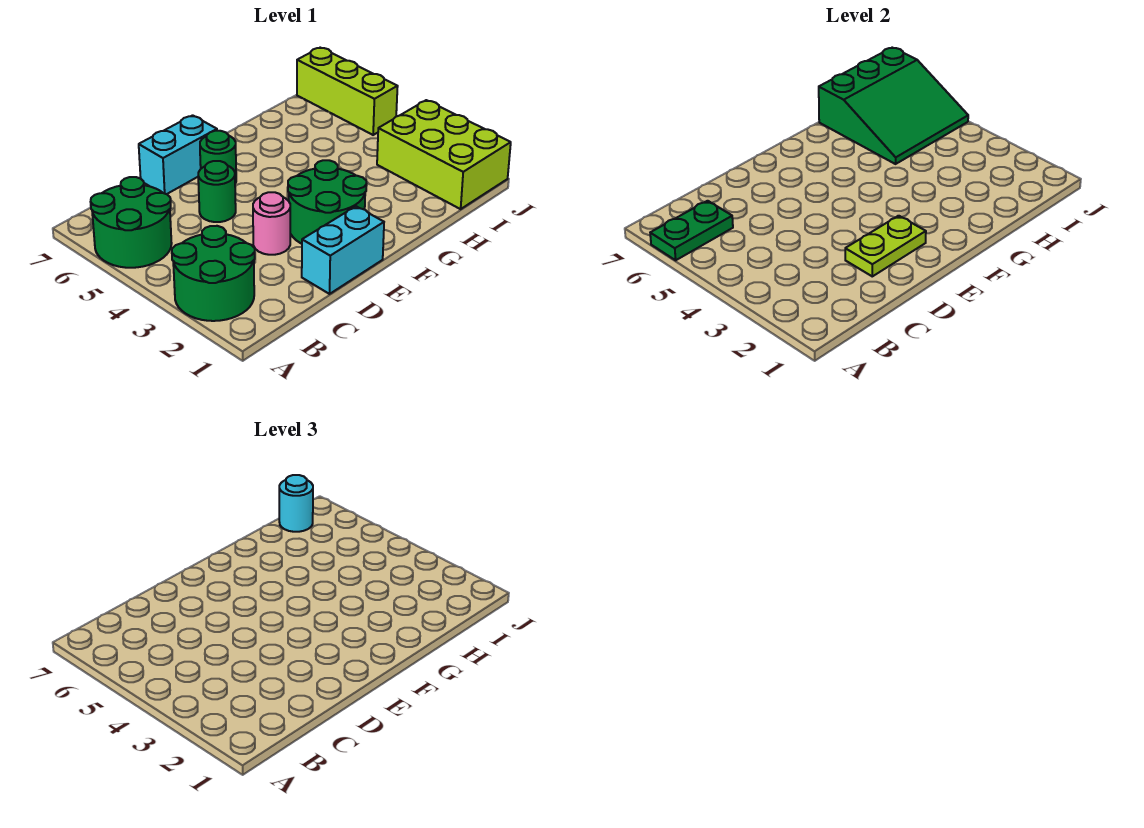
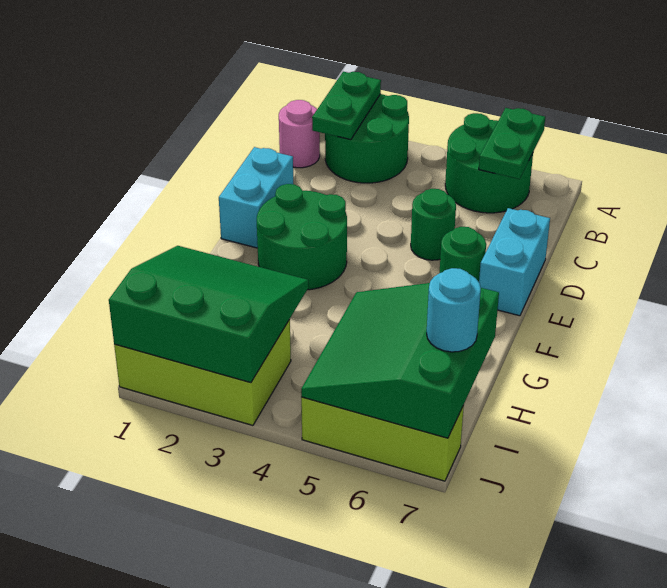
none -> green 1x2 plate [312,72,381,140]
lime 1x2 plate [845,216,926,276] -> none
pink 1x1 round brick [253,192,290,255] -> pink 1x1 round brick moved to [279,100,320,168]
none -> green 3x3 slope [109,246,309,383]

